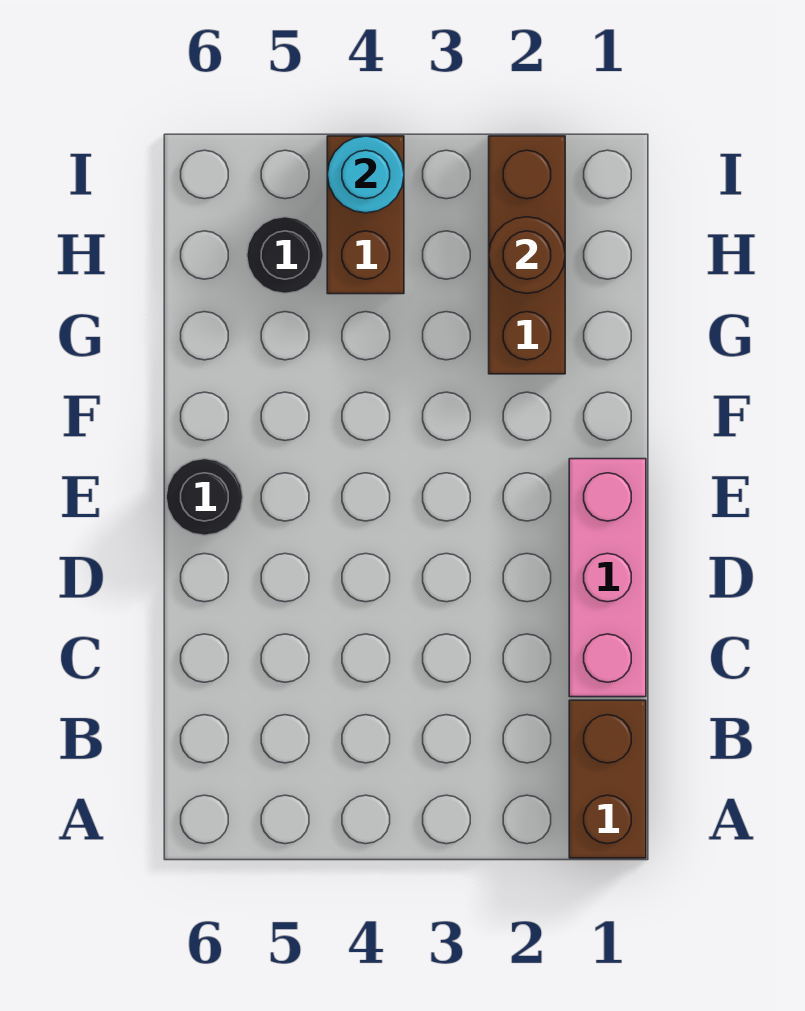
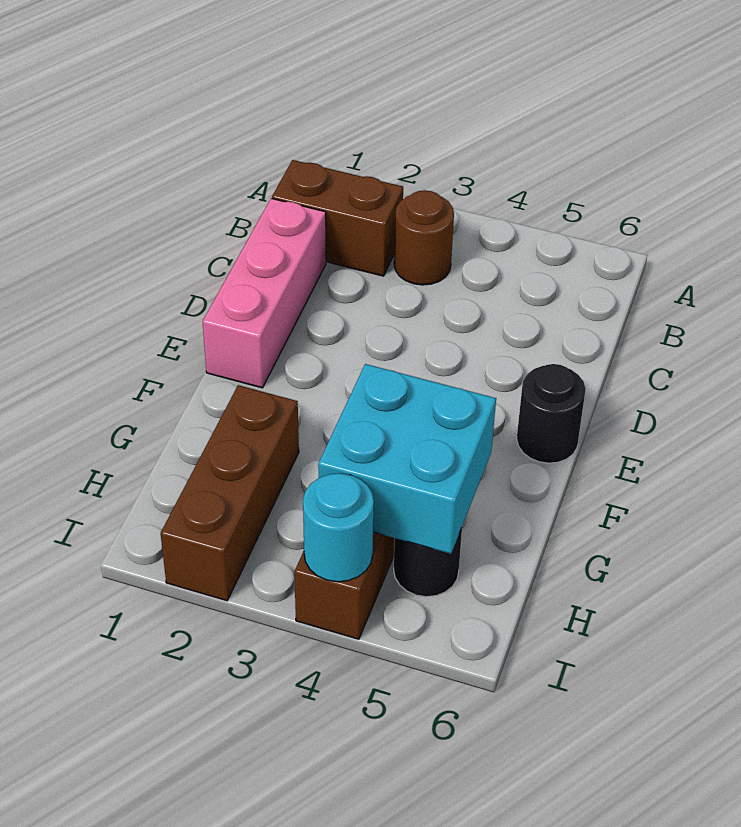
brown 1x2 brick [569,700,646,858] -> brown 1x2 brick turned to [272,160,403,276]
none -> cyan 2x2 brick [318,364,496,554]
brown 1x1 round brick [489,217,565,293] -> brown 1x1 round brick moved to [394,190,454,285]

